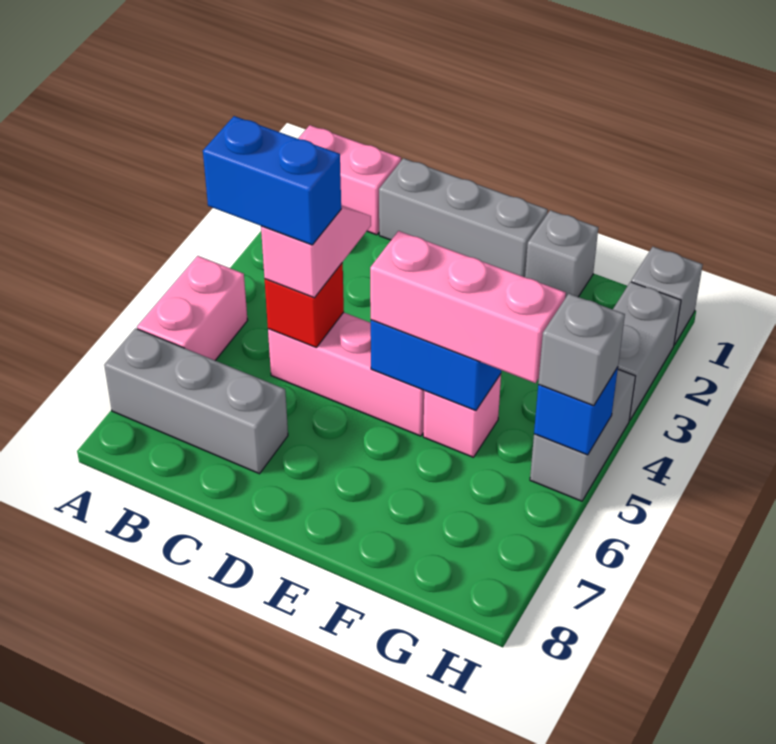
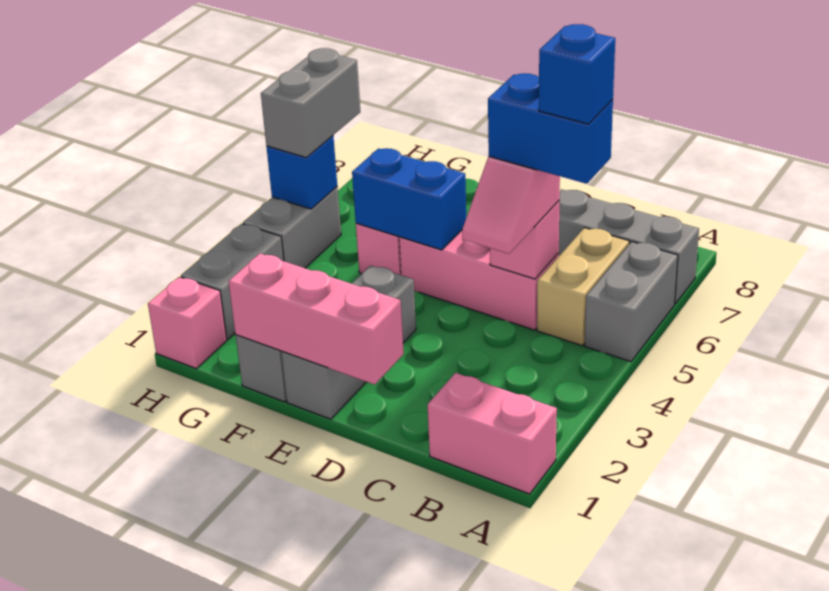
pink 1x2 brick [137,256,248,360] -> grey 1x2 brick [585,242,678,362]
none -> tan 1x2 brick [537,228,629,346]
none -> blue 1x1 brick [539,24,615,124]
grey 1x3 brick [379,158,548,277] -> grey 1x3 brick turned to [281,265,416,419]
red 1x1 brick [265,263,344,348] -> pink 1x1 brick [490,201,559,279]
pink 1x3 brick [370,231,566,383] -> pink 1x3 brick moved to [229,253,404,385]
grey 1x1 brick [631,247,703,345] -> pink 1x1 brick [148,277,227,369]
grey 1x1 brick [538,294,625,406] -> grey 1x2 brick [261,48,360,158]

